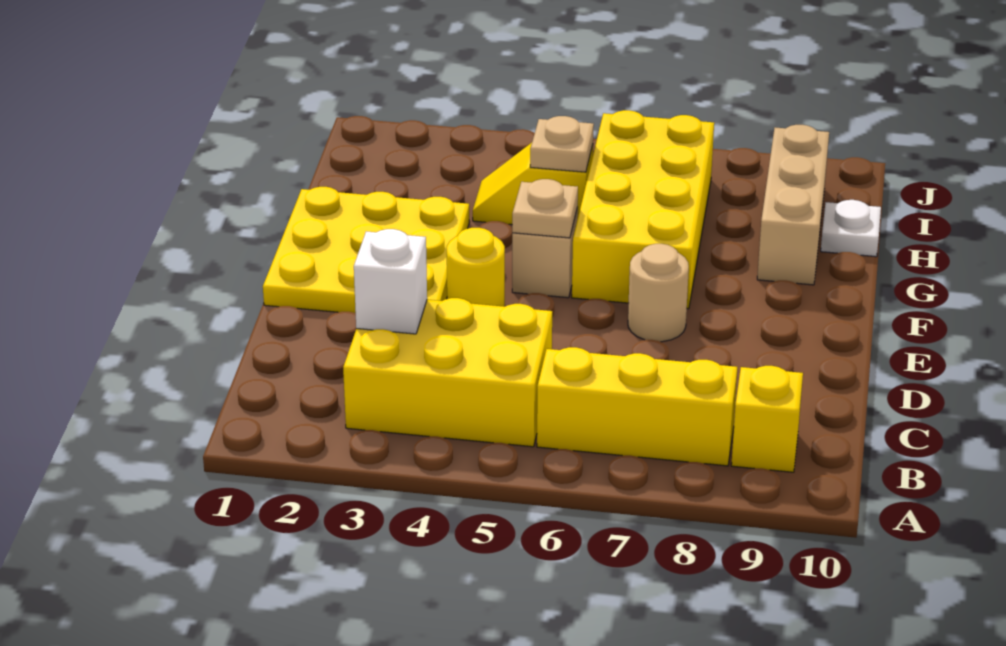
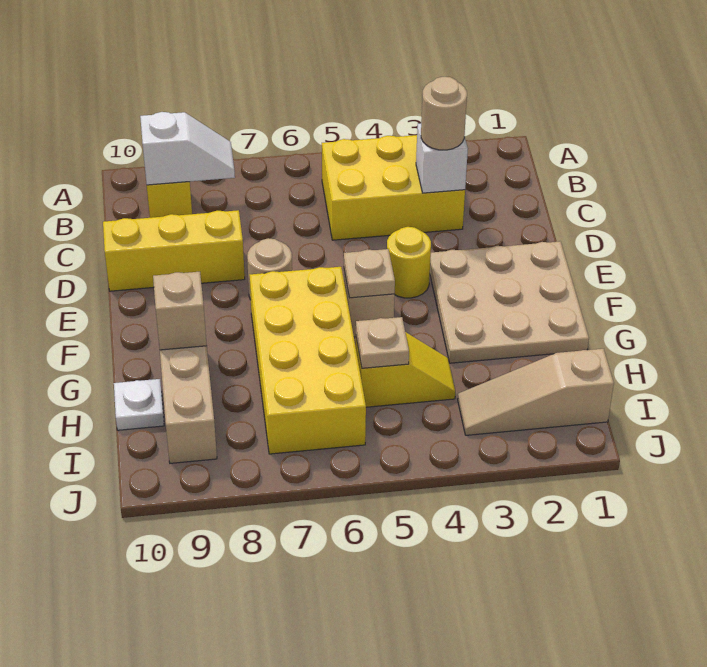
yellow 1x3 brick [537,347,737,466] -> yellow 1x3 brick moved to [103,210,245,291]
none -> white 1x2 slope [140,112,235,185]
none -> tan 1x1 round brick [421,77,467,150]
yellow 3x3 plate [263,187,469,313] -> tan 3x3 plate [430,241,589,363]
none -> tan 1x1 brick [153,272,207,350]
none -> tan 1x3 slope [458,349,614,435]

